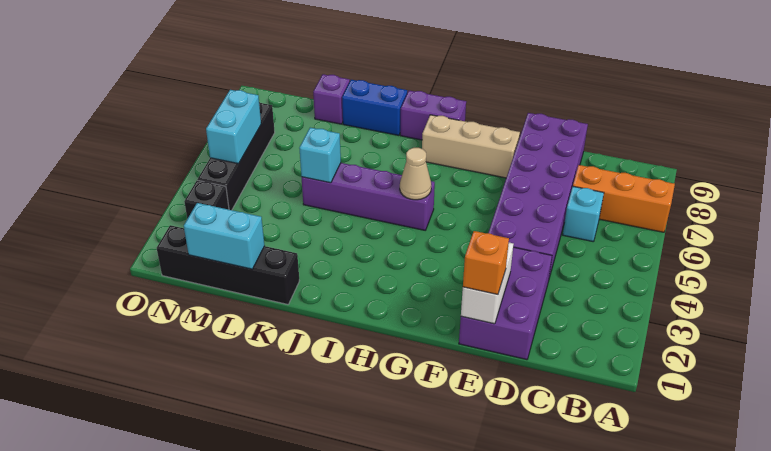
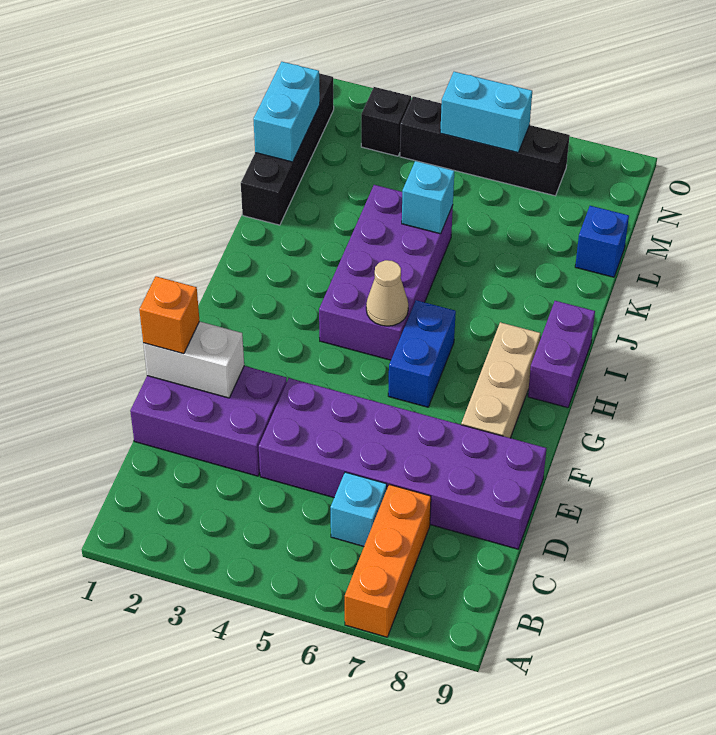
purple 1x4 brick [301,163,435,230] -> purple 2x4 brick [319,185,453,360]
blue 1x2 brick [342,80,407,135] -> blue 1x2 brick moved to [388,300,456,407]
purple 1x1 brick [313,74,350,124] -> blue 1x1 brick [575,206,629,277]

